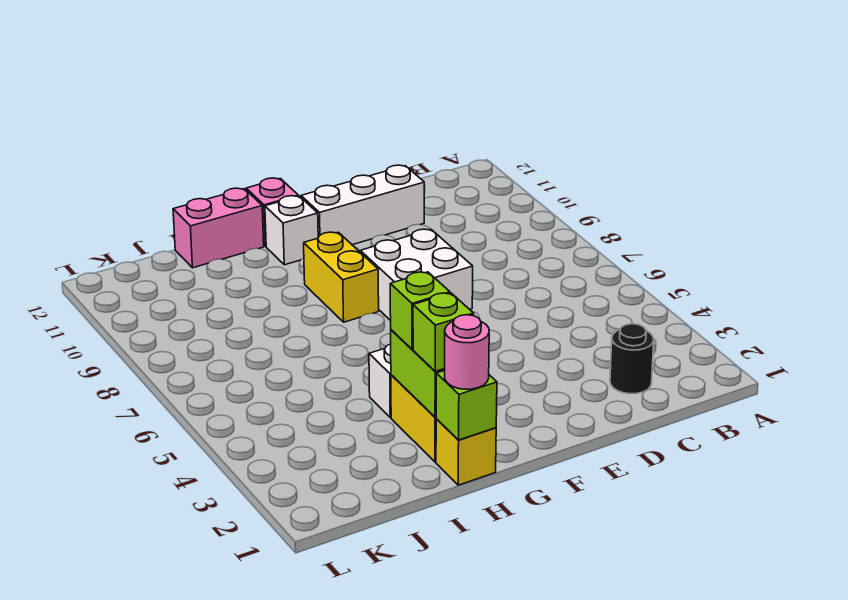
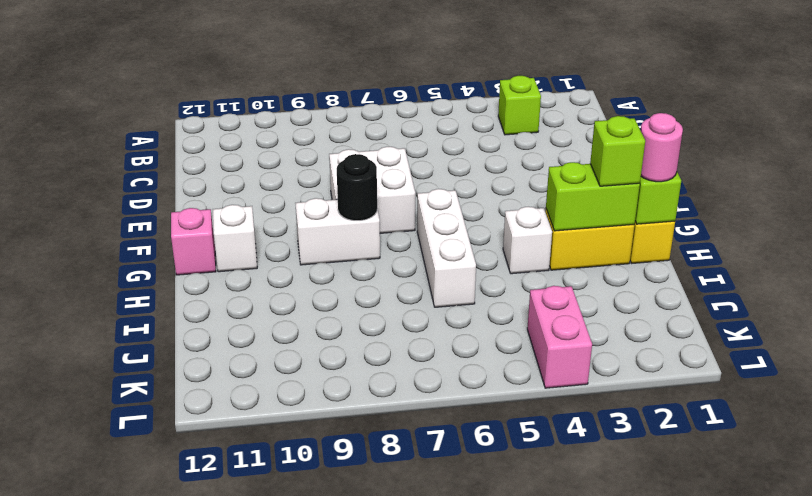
black 1x1 round brick [610,324,654,394] -> black 1x1 round brick moved to [337,154,377,221]
white 1x3 brick [301,165,424,245] -> white 1x3 brick moved to [417,189,476,307]
yellow 1x2 brick [304,232,379,322] -> white 1x2 brick [295,198,380,265]
lime 1x1 brick [390,272,450,349] -> lime 1x1 brick moved to [498,76,541,135]
pink 1x2 brick [173,188,264,268] -> pink 1x2 brick moved to [527,286,592,388]

